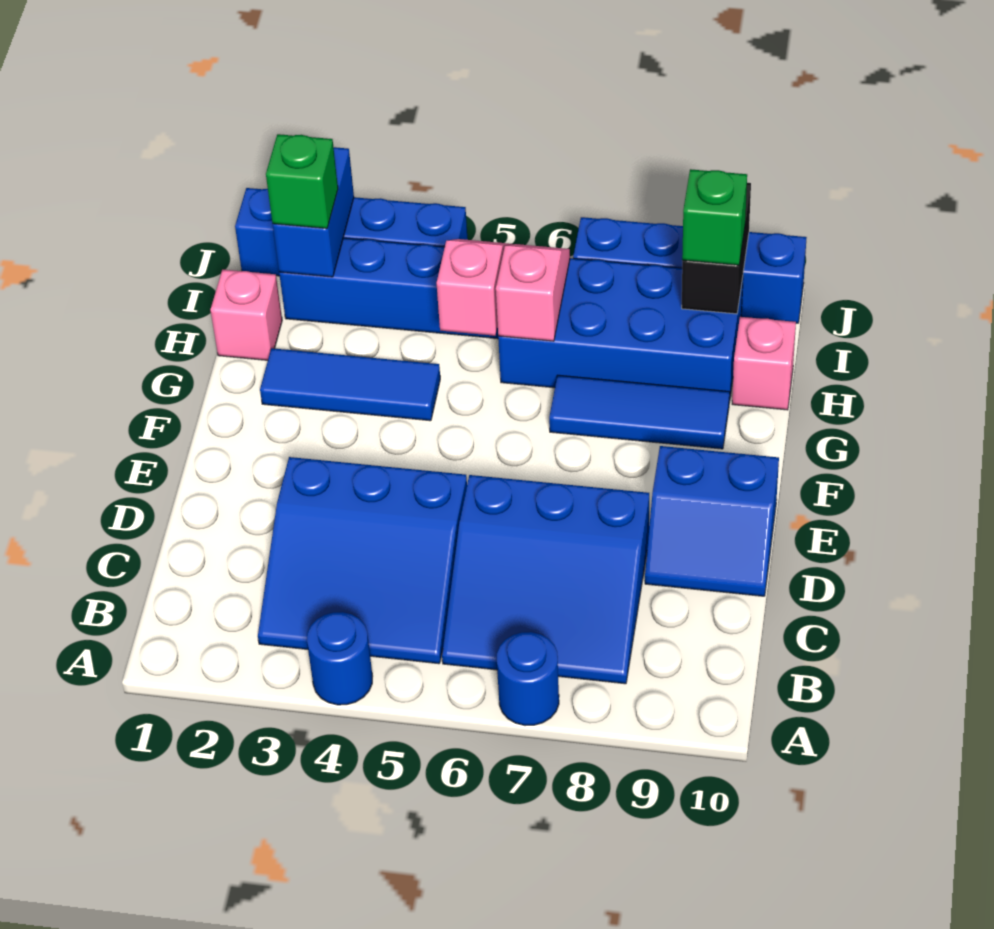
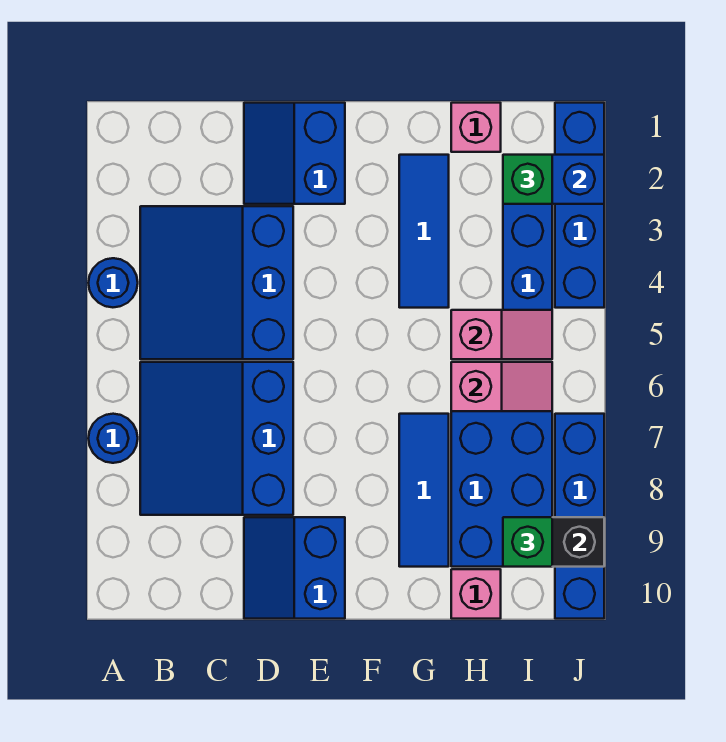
none -> blue 2x2 slope [244,103,345,204]

